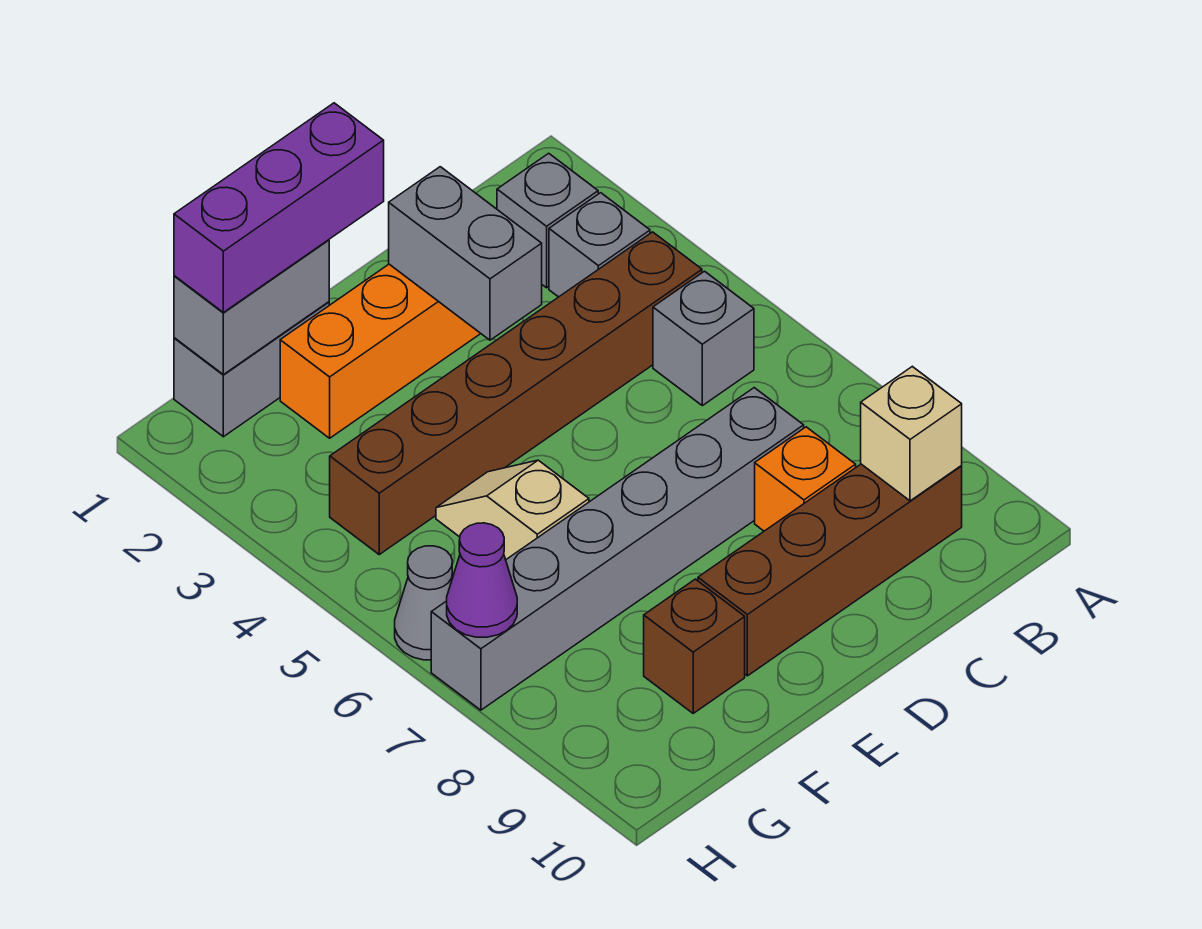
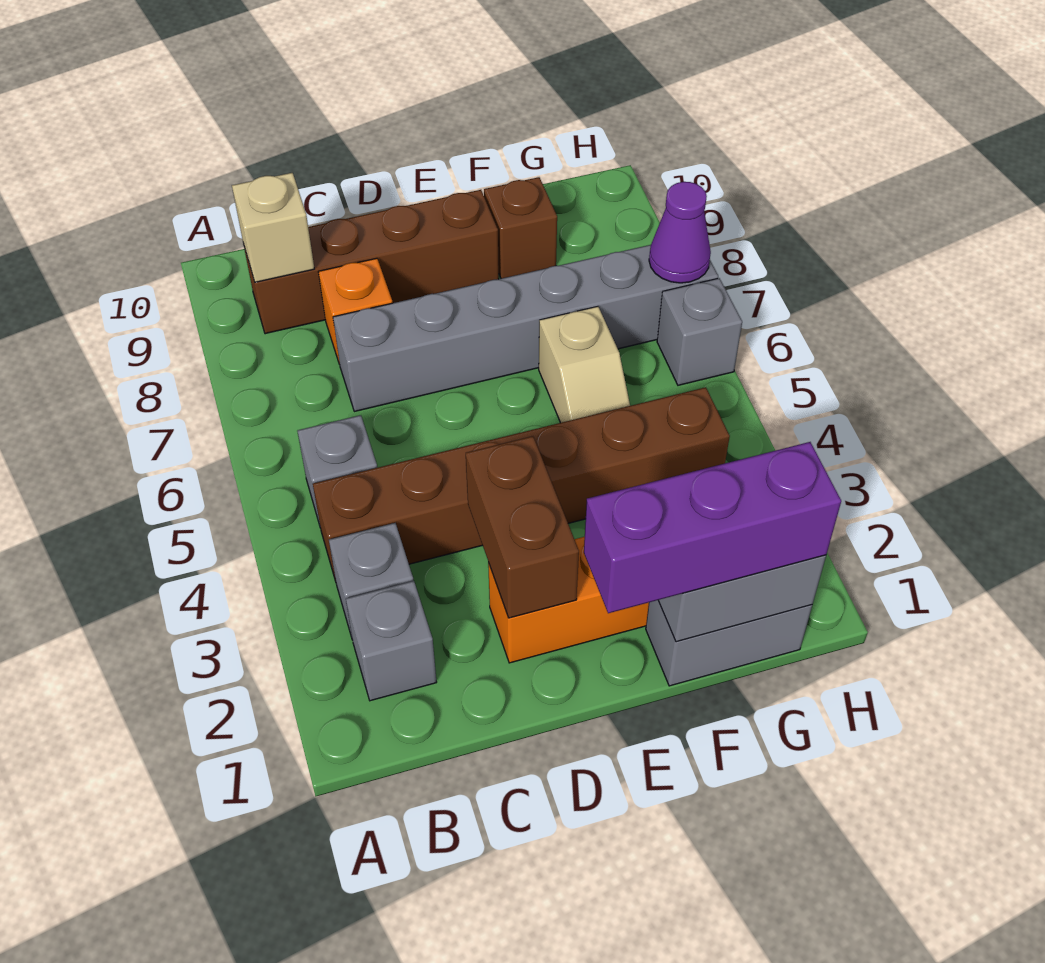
grey 1x2 brick [389,167,542,340] -> brown 1x2 brick [466,436,579,618]
grey 1x1 cone [395,546,452,660] -> grey 1x1 brick [657,278,742,385]

